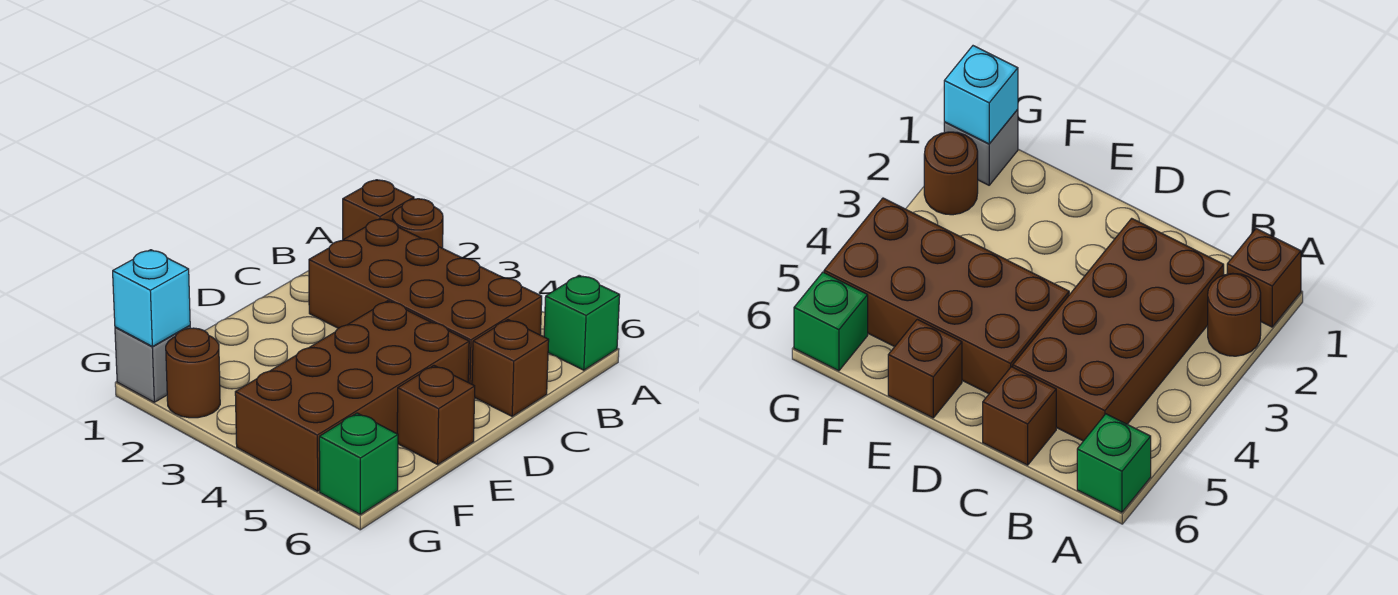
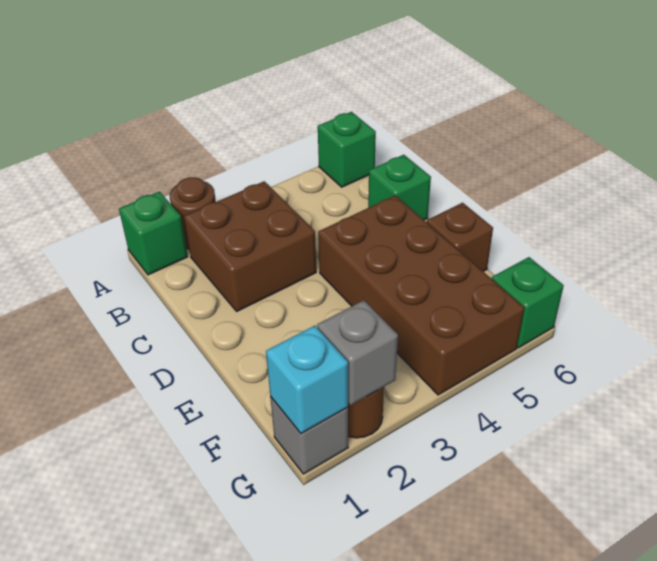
brown 1x1 brick [343,180,414,240] -> green 1x1 brick [119,192,188,275]
brown 2x4 brick [309,219,542,384] -> brown 2x2 brick [184,181,316,311]
brown 1x1 brick [472,320,549,416] -> green 1x1 brick [368,155,431,220]
none -> grey 1x1 brick [317,300,398,405]

